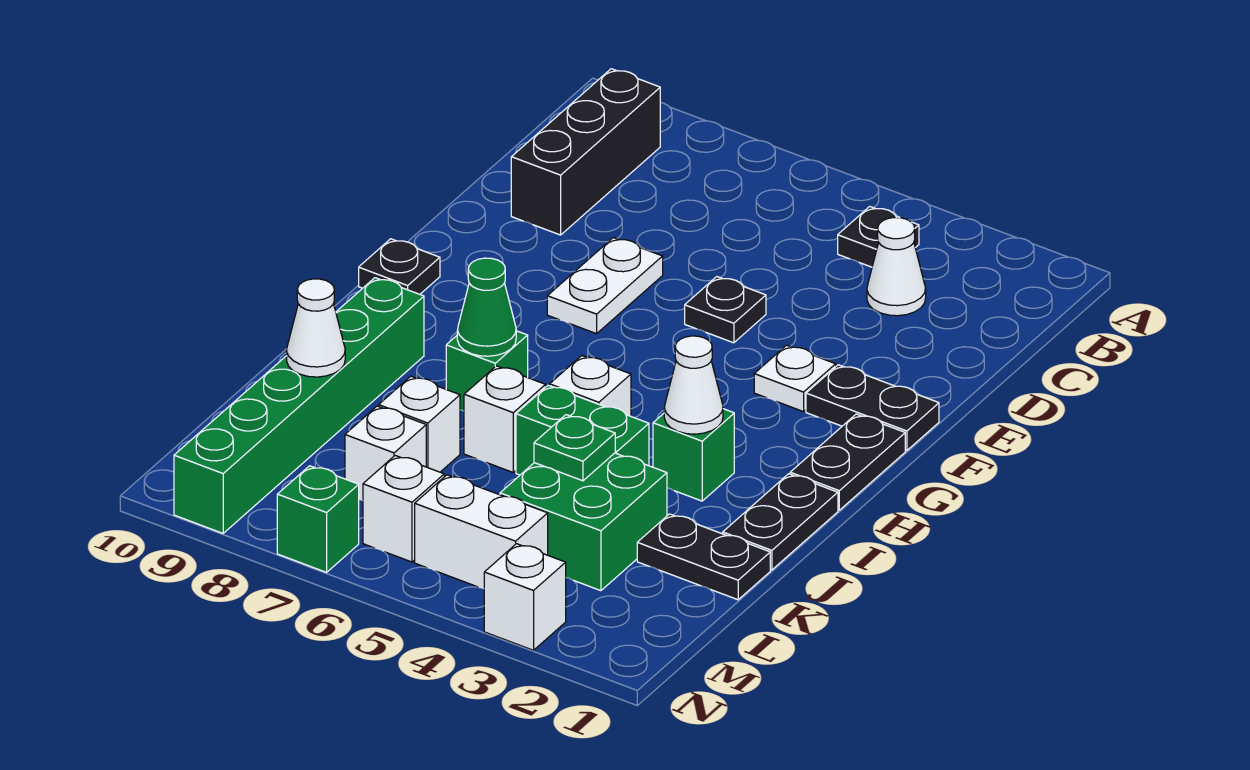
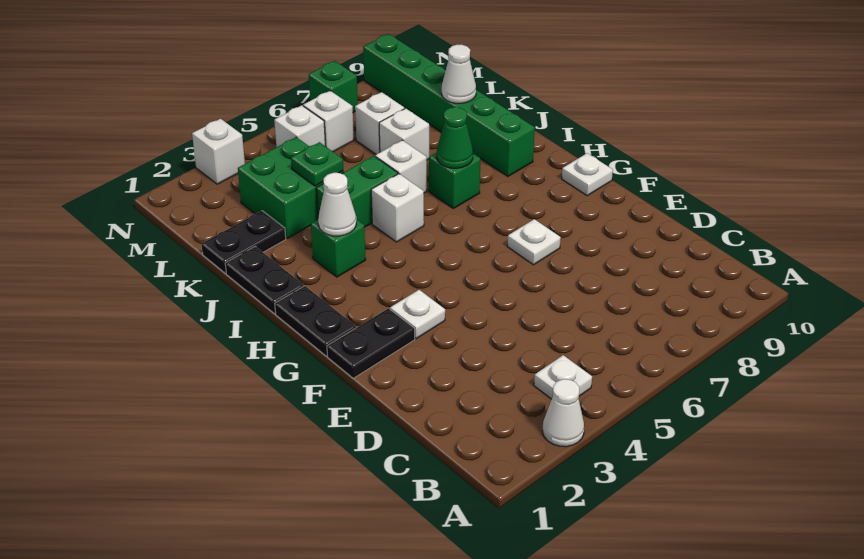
black 1x1 plate [838,207,919,267] -> white 1x1 plate [534,355,592,399]
black 1x3 brick [511,69,660,235] -> none
white 1x1 cone [867,218,926,316] -> white 1x1 cone moved to [543,379,584,447]
black 1x1 plate [685,277,766,343] -> none
white 1x2 plate [547,238,663,334] -> white 1x1 plate [507,219,561,265]
black 1x1 plate [359,239,440,294] -> white 1x1 plate [562,153,613,196]
white 1x2 brick [415,475,548,589] -> white 1x1 brick [274,105,325,147]

